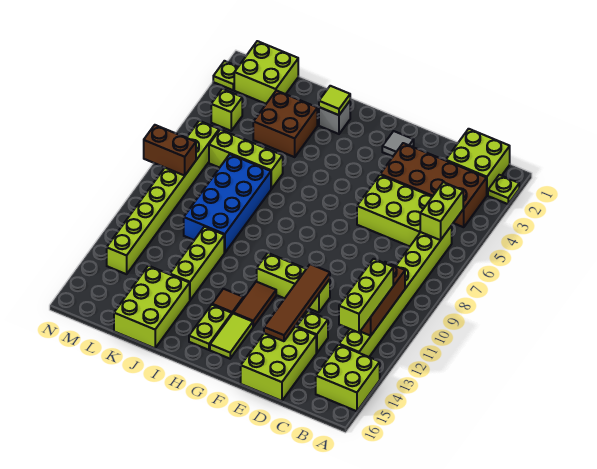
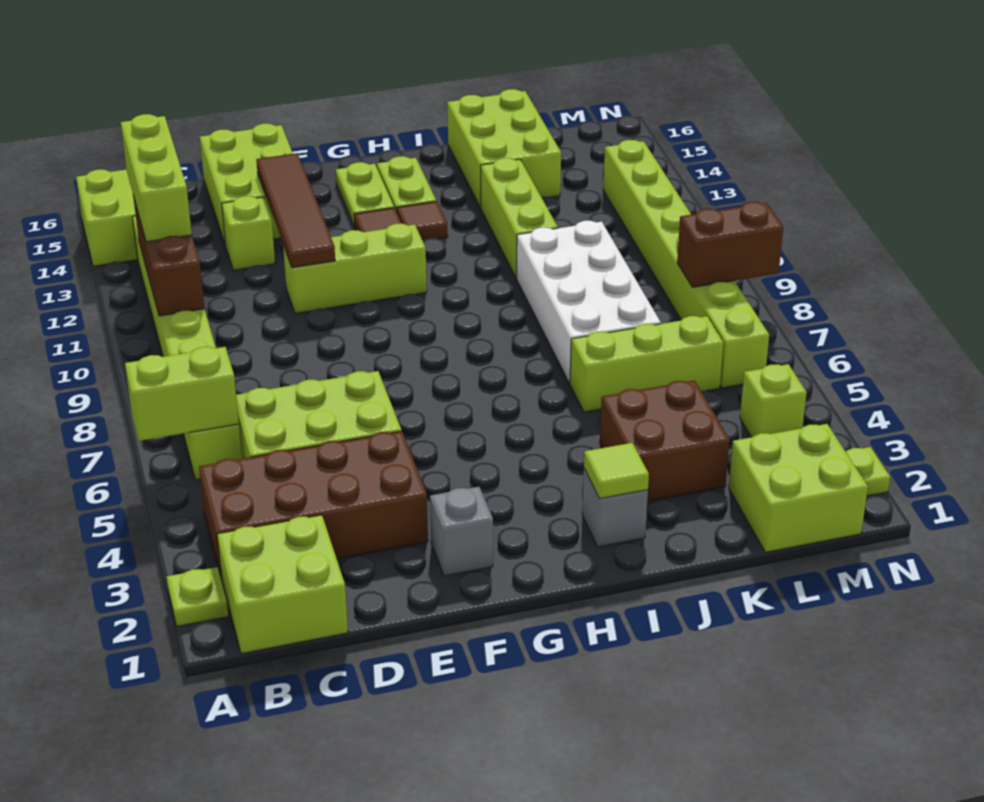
lime 1x2 brick [420,182,463,240] -> lime 1x2 brick turned to [125,347,239,441]
grey 1x1 tile [382,131,414,156] -> grey 1x1 brick [430,487,493,576]
lime 1x2 tile [210,314,253,359] -> lime 1x2 plate [336,162,394,227]
blue 2x4 brick [184,154,271,253] -> white 2x4 brick [517,221,661,383]

